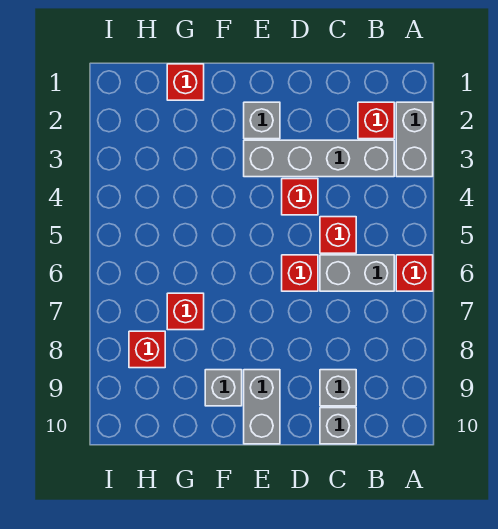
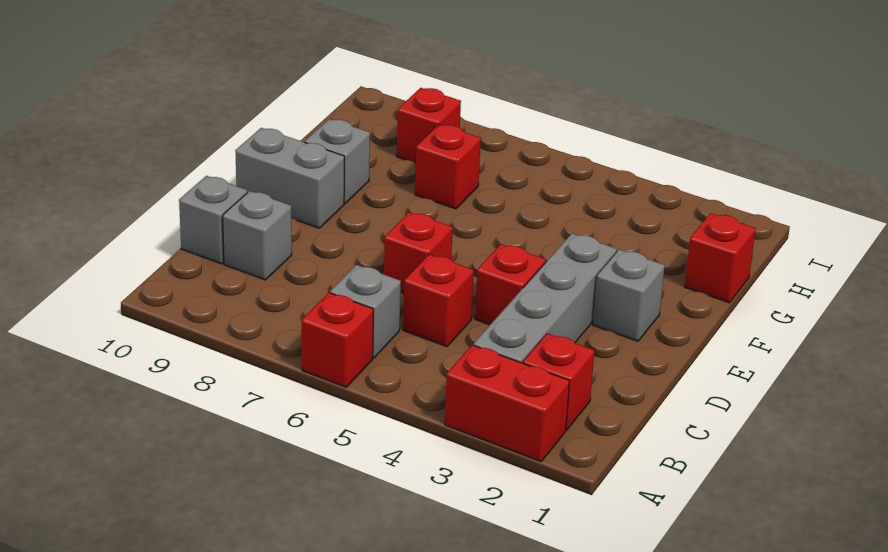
grey 1x2 brick [396,102,433,177] -> red 1x2 brick [445,345,570,462]
grey 1x2 brick [320,255,394,291] -> grey 1x1 brick [330,265,401,358]

